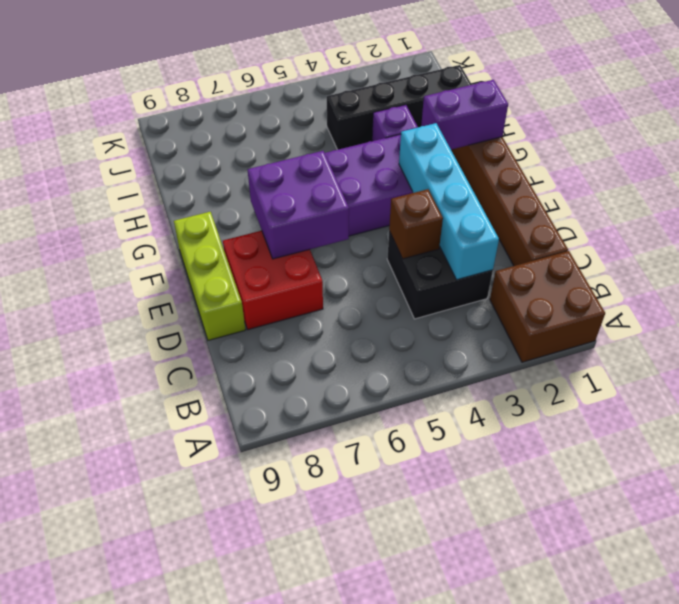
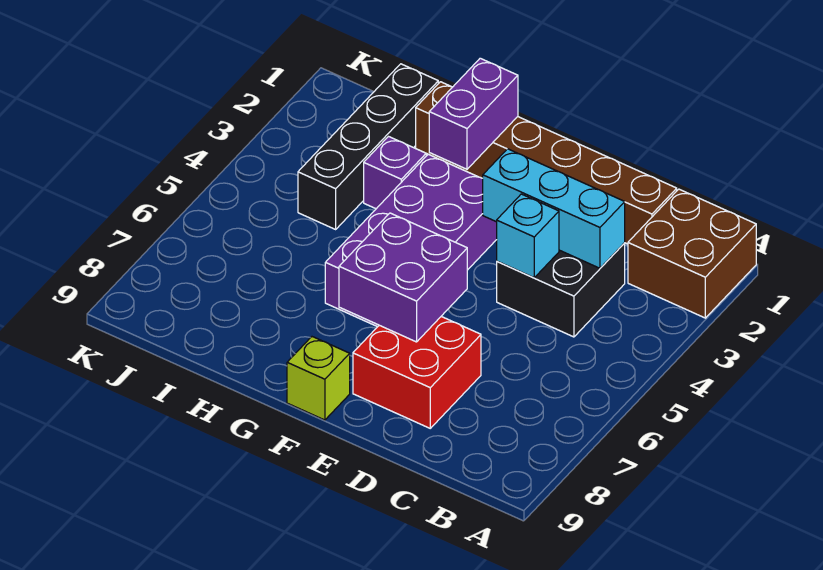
cyan 1x4 brick [399,123,499,280] -> cyan 1x3 brick [483,149,625,268]
brown 1x1 brick [389,189,443,259] -> cyan 1x1 brick [497,194,559,278]
lime 1x3 brick [174,212,245,340] -> lime 1x1 brick [287,337,350,420]

